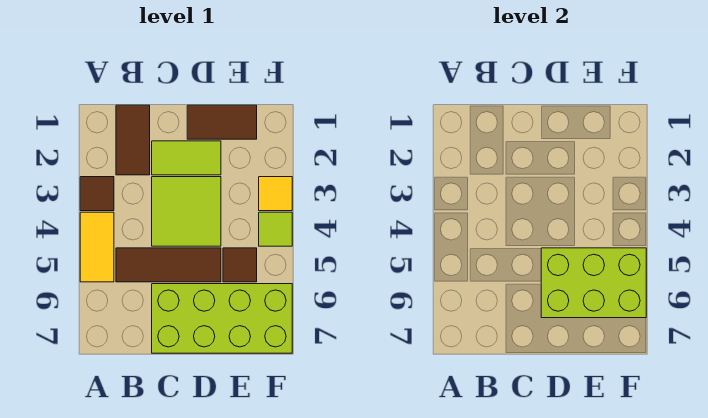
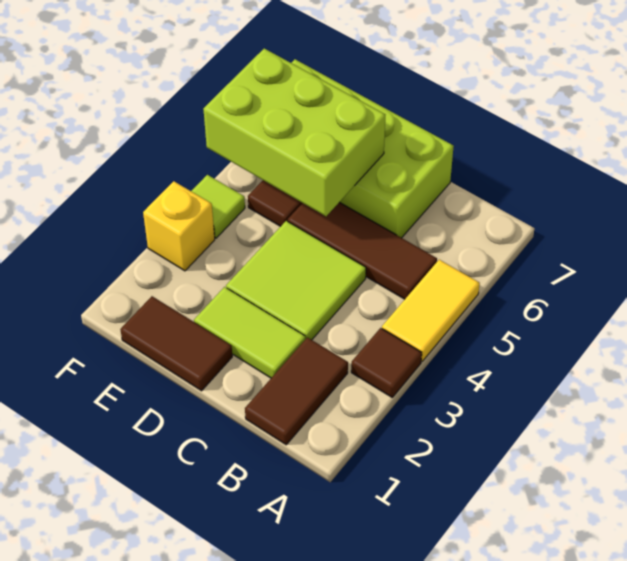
yellow 1x1 tile [259,177,292,211] -> yellow 1x1 brick [143,181,215,271]

